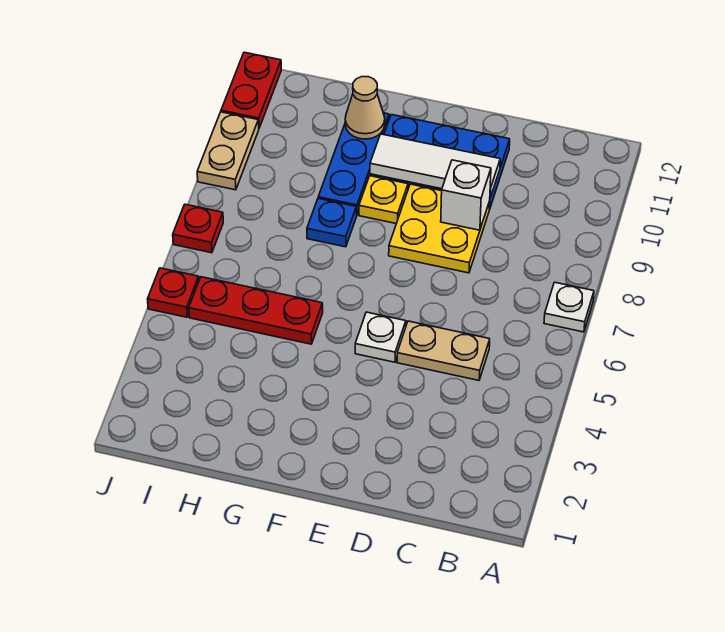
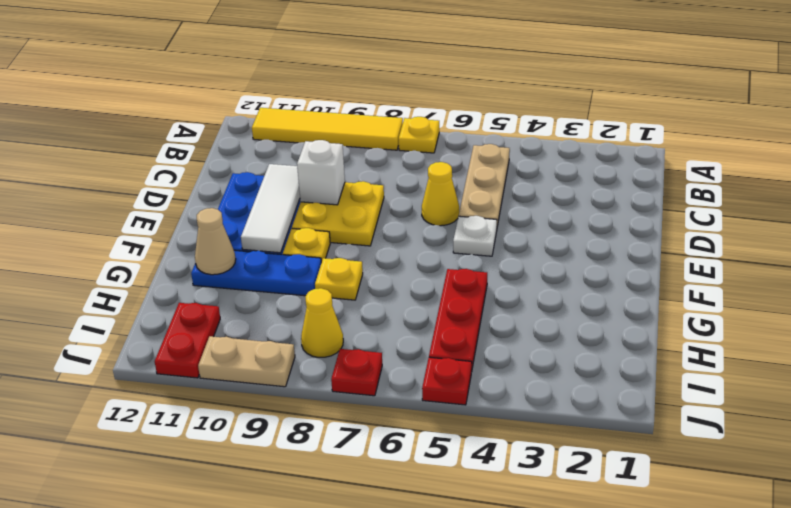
white 1x1 plate [544,282,594,332] -> yellow 1x1 plate [399,117,439,153]
none -> yellow 1x4 tile [252,108,403,150]
tan 1x2 plate [397,321,490,380] -> tan 1x3 plate [459,144,510,226]
none -> yellow 1x1 cone [422,162,459,226]
blue 1x1 plate [307,199,357,247] -> yellow 1x1 plate [315,258,363,300]
none -> yellow 1x1 cone [301,288,343,357]
red 1x2 plate [221,52,281,128] -> red 1x2 plate turned to [155,303,220,378]

